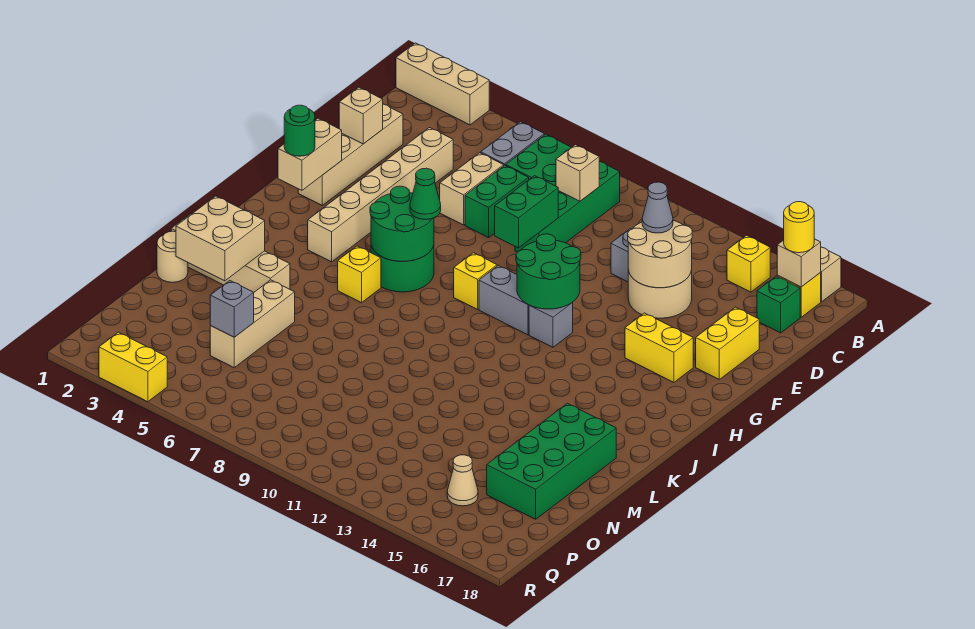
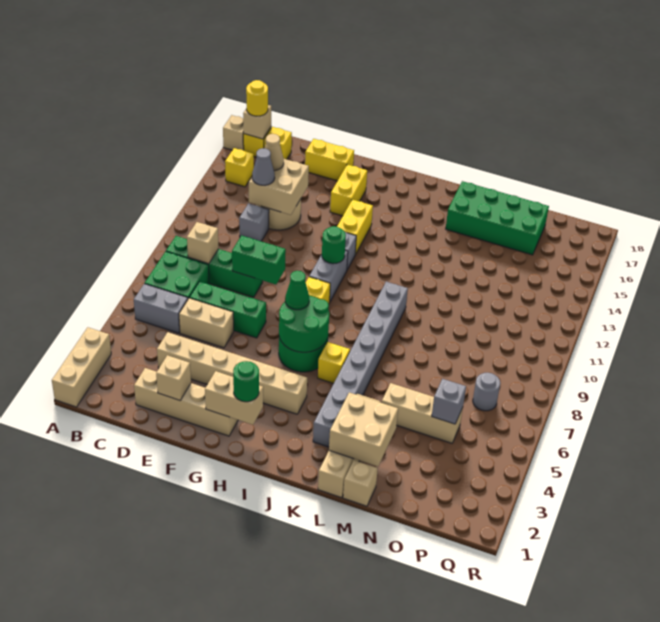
green 1x1 brick [757,276,800,333] -> yellow 1x1 brick [264,127,292,159]
green 1x2 brick [465,165,529,238] -> green 1x3 brick [189,281,266,338]
tan 2x2 round brick [628,220,692,288] -> tan 2x2 brick [249,159,309,215]
green 2x2 round brick [516,234,581,309] -> green 1x1 round brick [322,226,346,264]
none -> grey 1x8 brick [313,282,408,447]
tan 1x1 round brick [157,231,188,282] -> tan 1x1 brick [343,460,378,506]
none -> grey 1x1 round brick [473,373,500,411]
tan 1x1 cone [447,455,478,506] -> tan 1x1 cone moved to [265,134,284,171]
yellow 1x2 brick [99,332,167,402] -> yellow 1x2 brick moved to [337,200,373,254]

